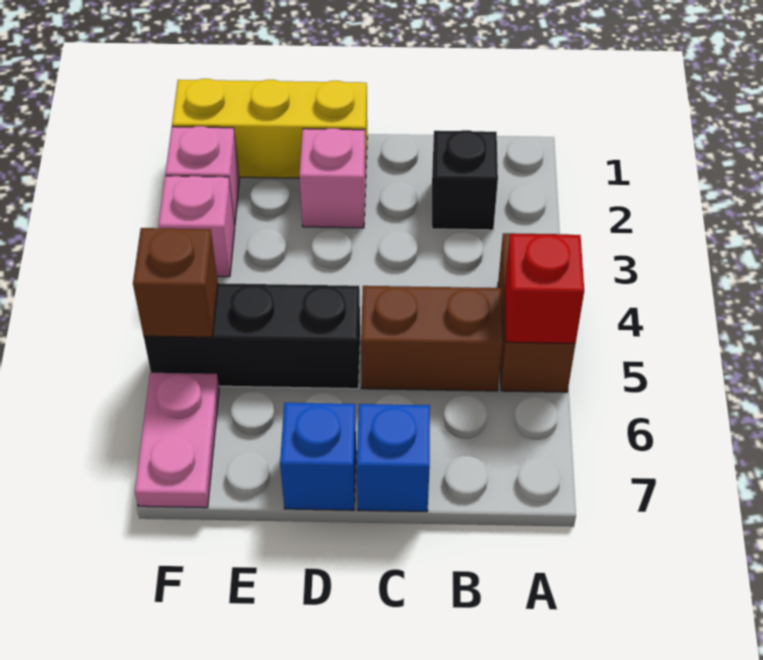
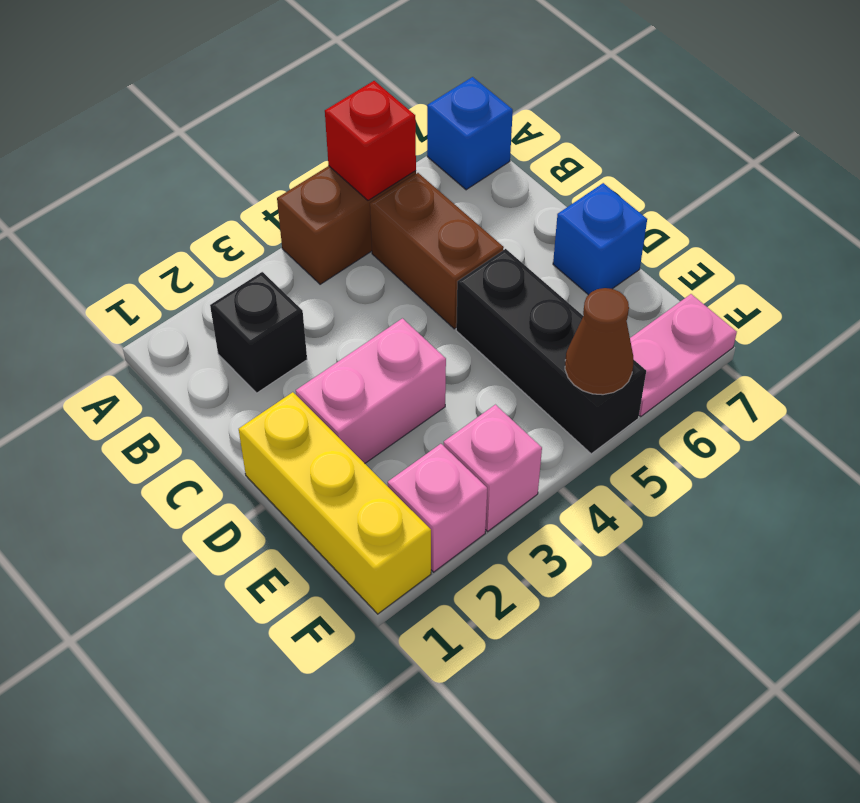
blue 1x1 brick [357,404,430,512] -> blue 1x1 brick moved to [427,77,513,190]
pink 1x1 brick [299,128,366,228] -> pink 1x2 brick [296,318,446,463]
brown 1x1 brick [133,228,218,337] -> brown 1x1 cone [565,288,633,395]

